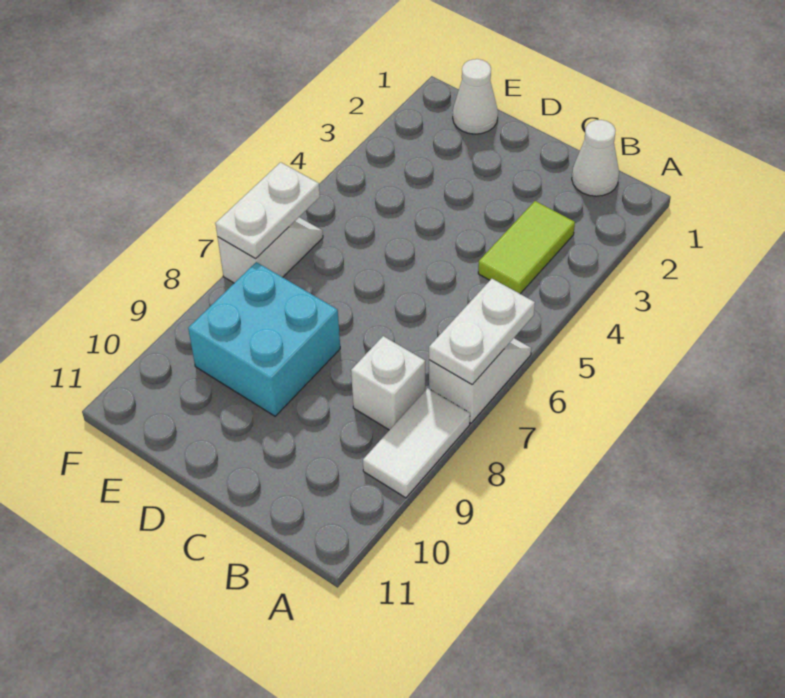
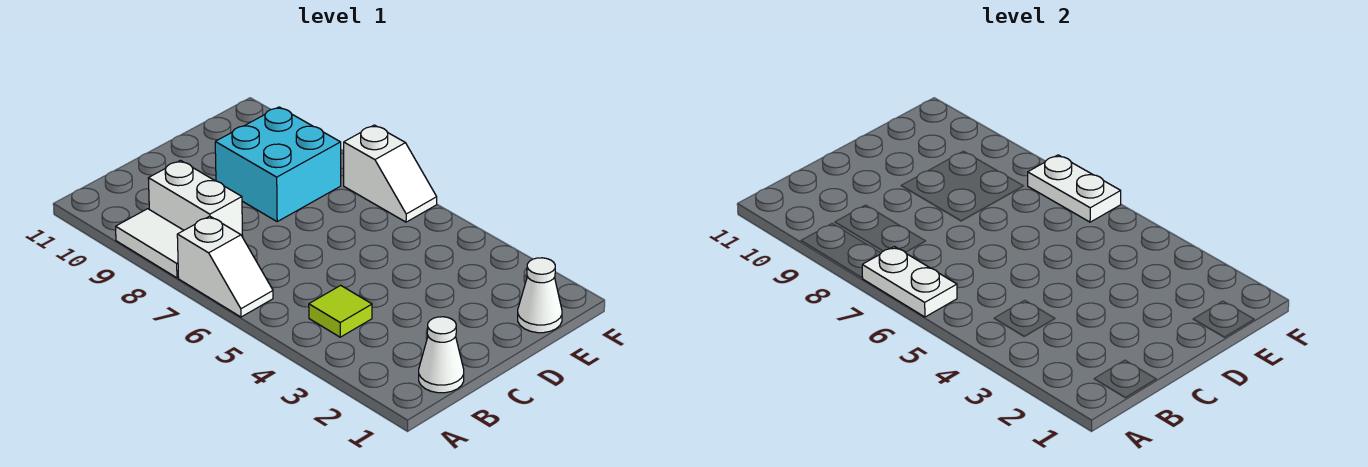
lime 1x2 tile [478,201,575,294] -> lime 1x1 tile [309,285,372,337]
white 1x1 brick [351,336,425,430] -> white 1x2 brick [148,160,243,237]

